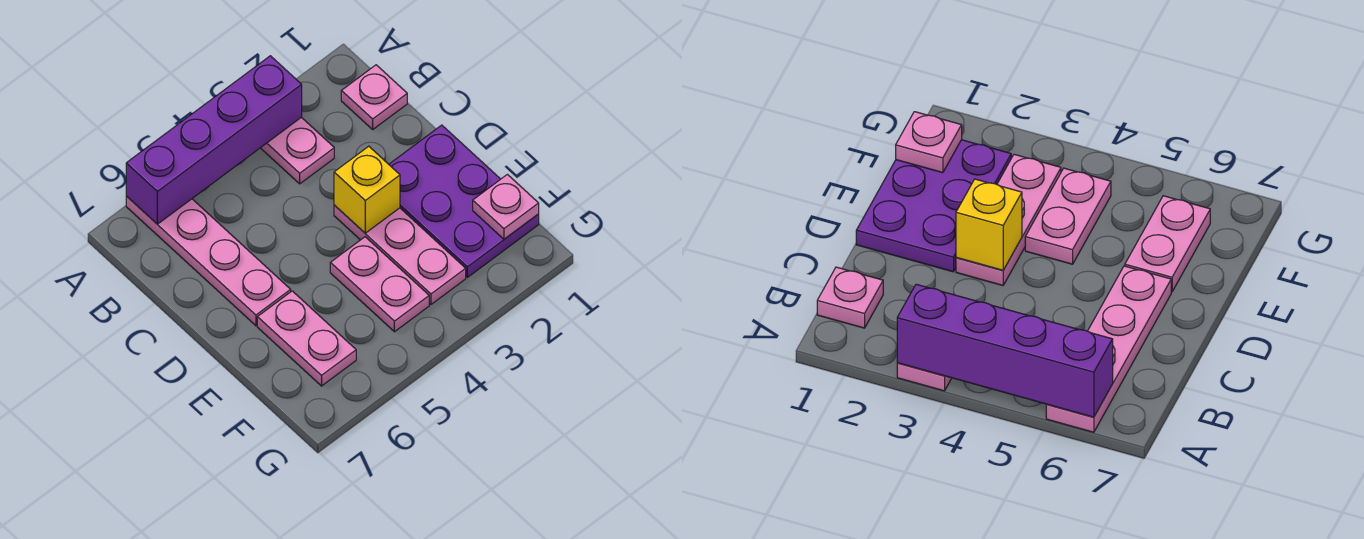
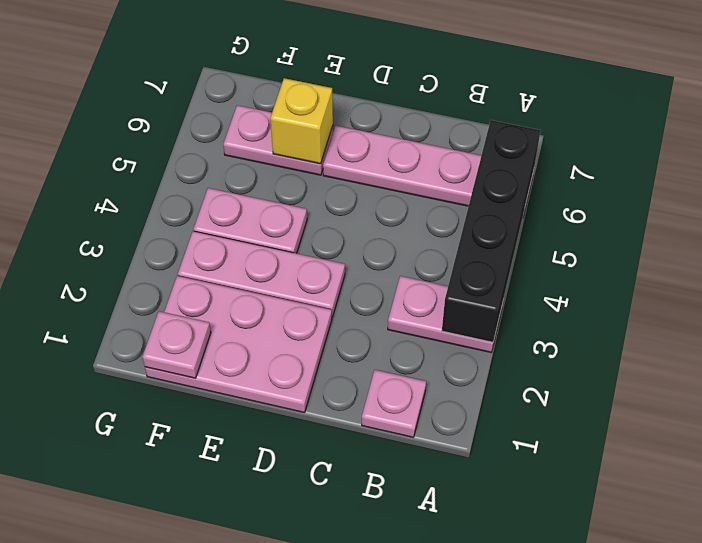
purple 1x4 brick [126,56,302,224] -> black 1x4 brick [442,120,541,342]
purple 2x3 plate [389,125,539,277] -> pink 2x3 plate [145,276,332,413]
yellow 1x1 brick [334,146,400,233] -> yellow 1x1 brick moved to [270,78,333,164]

